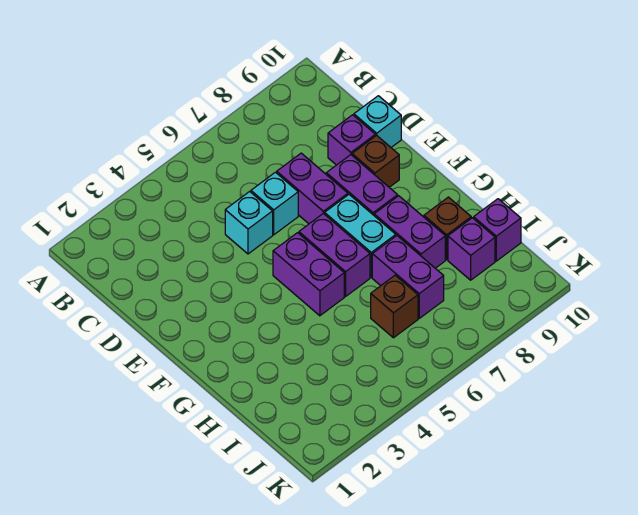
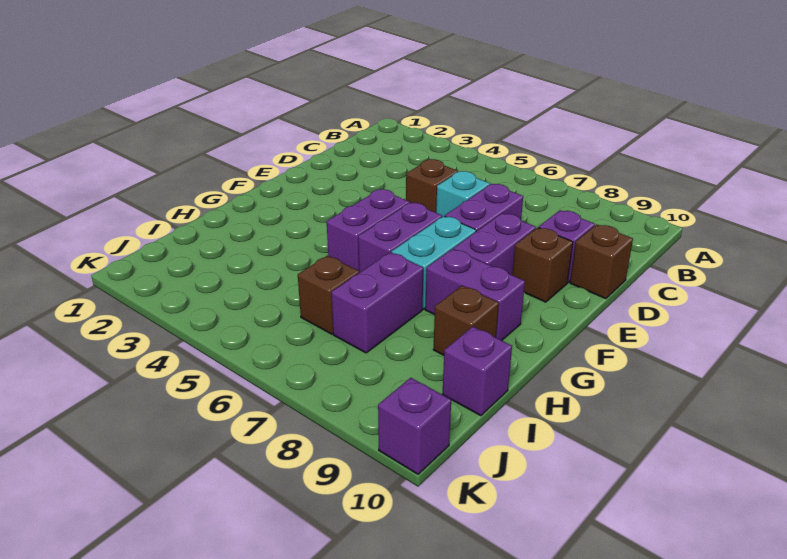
cyan 1x1 brick [225,191,273,254] -> brown 1x1 brick [406,159,458,213]
cyan 1x1 brick [354,96,401,147] -> brown 1x1 brick [570,224,633,299]
purple 1x2 brick [374,196,445,268] -> purple 1x2 brick turned to [425,249,525,340]
purple 1x1 brick [448,218,495,280] -> purple 1x1 brick moved to [378,378,451,474]

